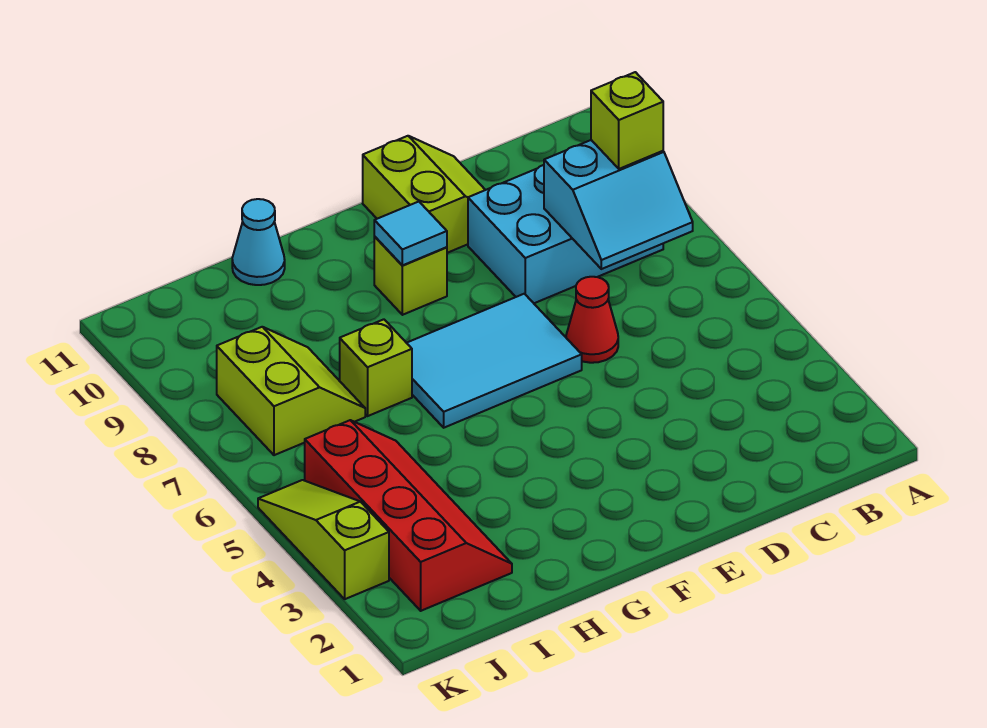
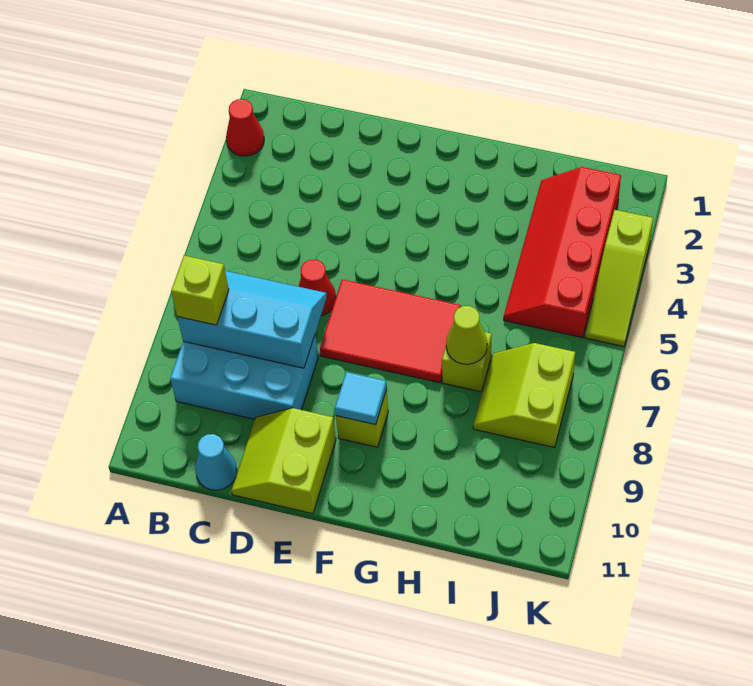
none -> red 1x1 cone [226,99,264,156]
cyan 2x2 slope [544,140,693,269] -> cyan 2x3 slope [177,271,327,368]
cyan 2x3 tile [407,294,582,428] -> red 2x3 tile [320,279,461,383]
none -> lime 1x1 cone [446,306,487,364]
cyan 1x1 cone [232,199,285,285] -> cyan 1x1 cone moved to [195,434,237,490]

